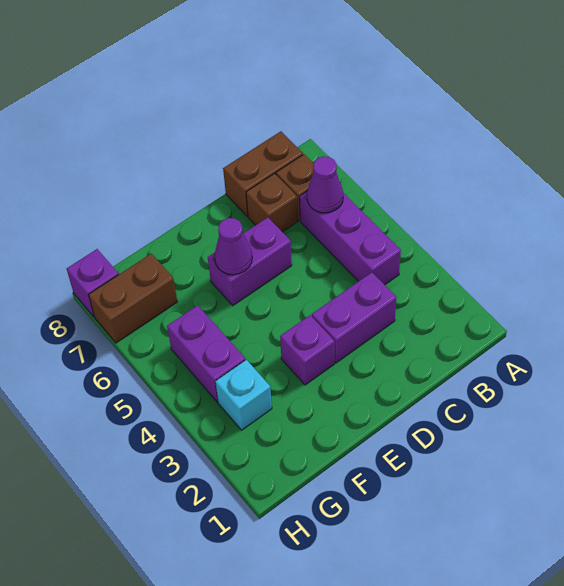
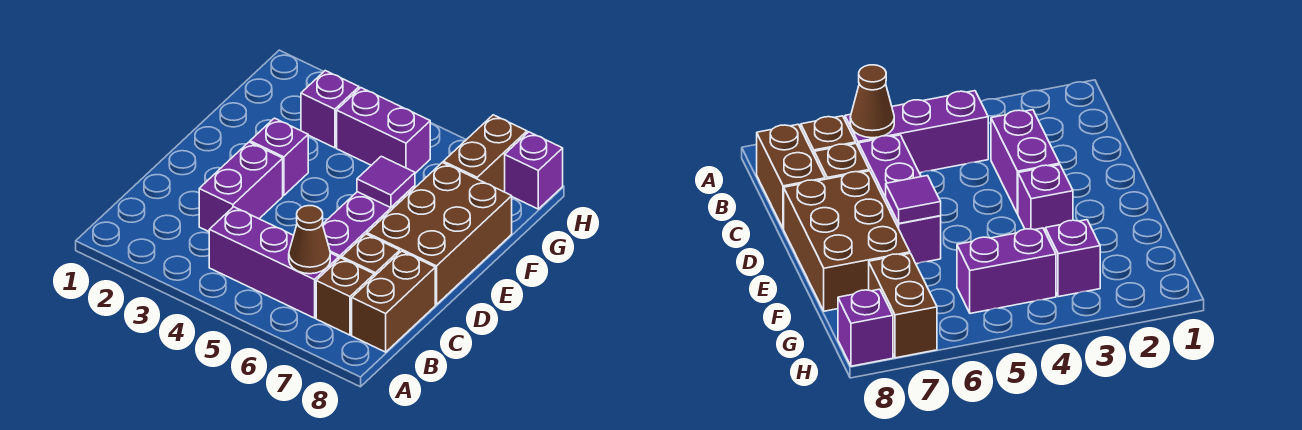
purple 1x1 cone [307,156,343,213] -> brown 1x1 cone [289,206,330,274]
purple 1x2 brick [208,217,292,305] -> purple 1x3 brick [323,186,415,259]
none -> brown 2x3 brick [367,163,512,304]
purple 1x1 cone [214,218,252,275] -> purple 1x1 tile [357,156,415,208]
cyan 1x1 brick [215,360,272,430] -> purple 1x1 brick [301,71,359,148]

